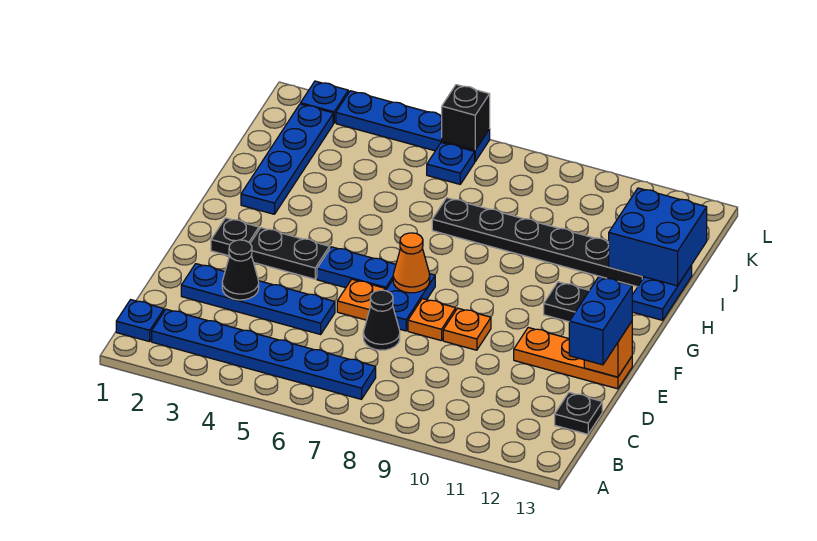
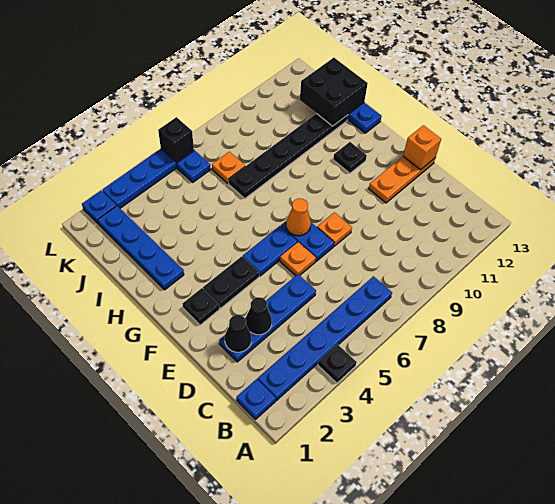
black 1x1 plate [555,392,602,434] -> black 1x1 plate moved to [318,344,357,383]
black 1x1 cone [363,290,400,350] -> black 1x1 cone moved to [225,315,251,352]
blue 1x2 brick [569,277,632,365] -> none
orange 1x1 plate [443,308,491,350] -> orange 1x1 plate moved to [212,152,245,183]
blue 2x2 brick [609,188,707,286] -> black 2x2 brick [300,58,368,126]

